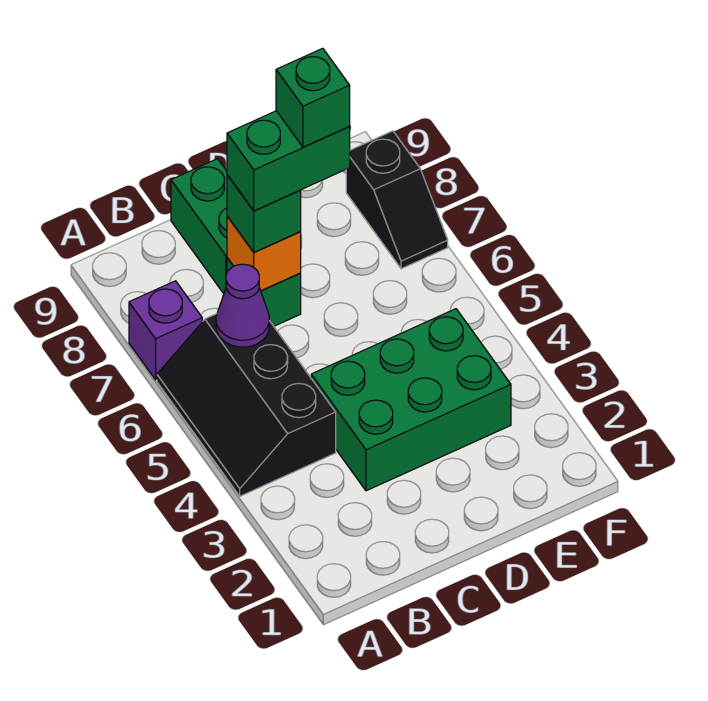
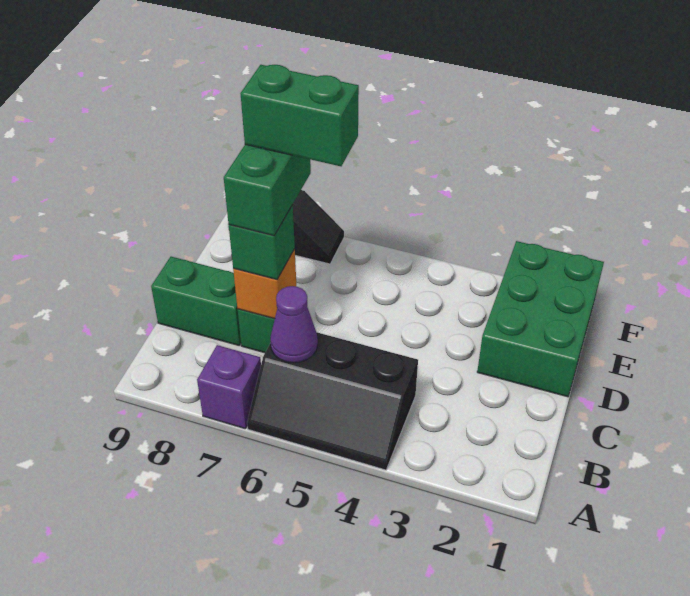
green 2x3 brick [311,309,511,491] -> green 2x3 brick moved to [477,241,604,397]
green 1x1 brick [276,48,350,147] -> green 1x2 brick [240,65,359,166]

